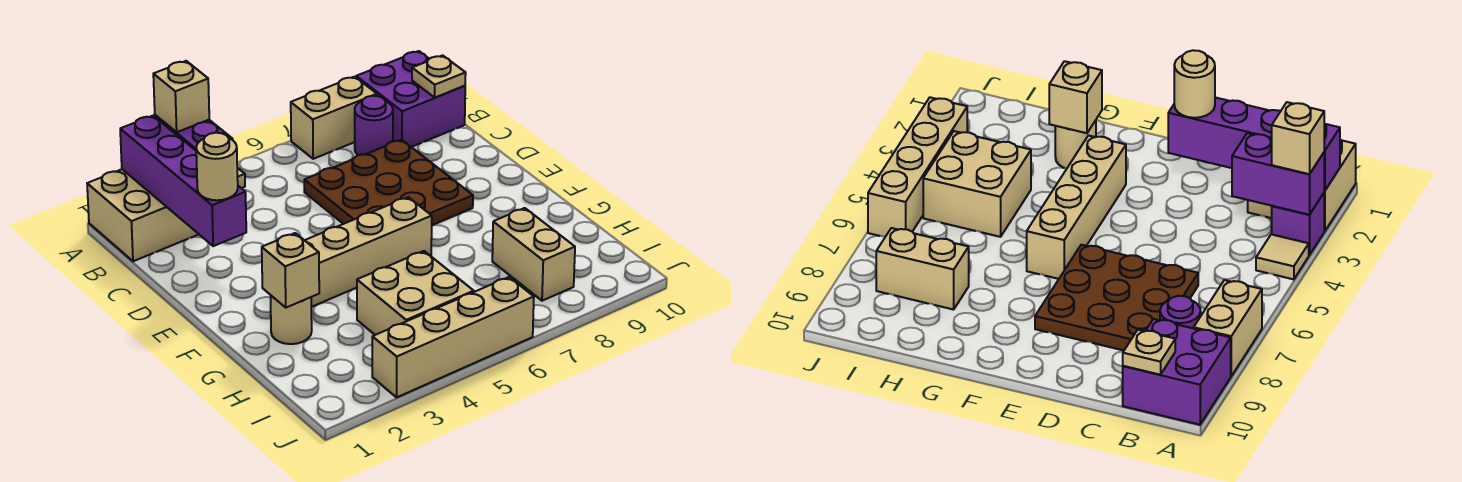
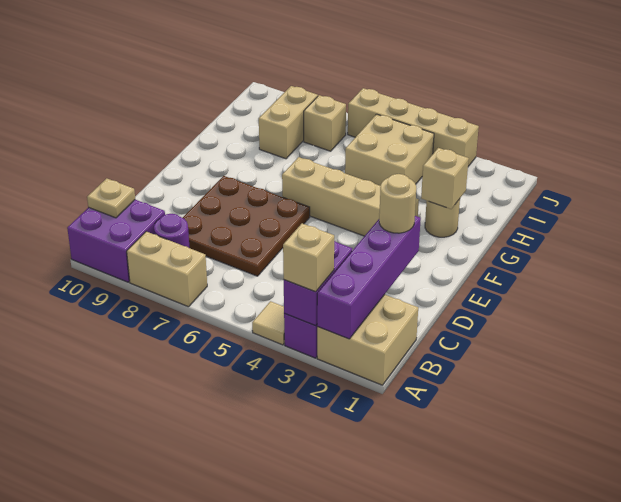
none -> tan 1x1 brick [304,95,346,151]

